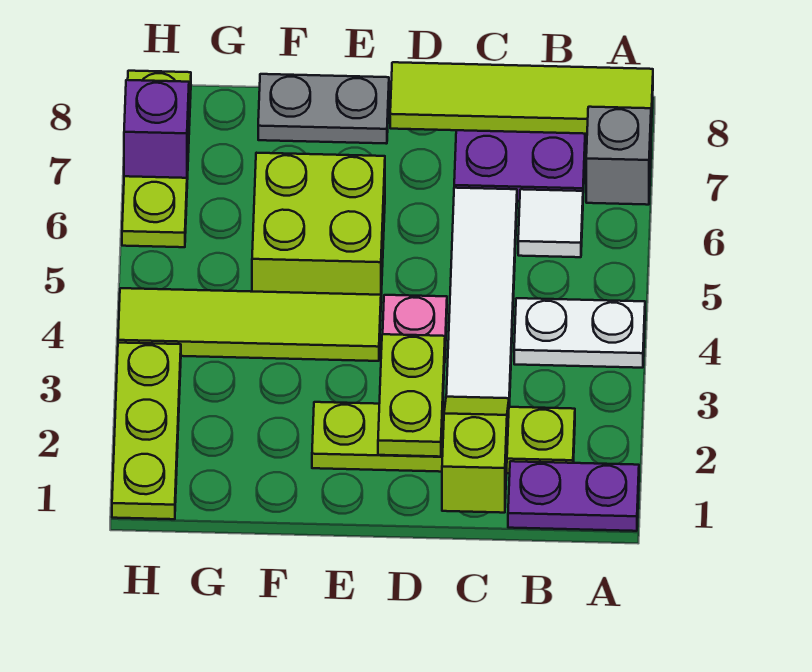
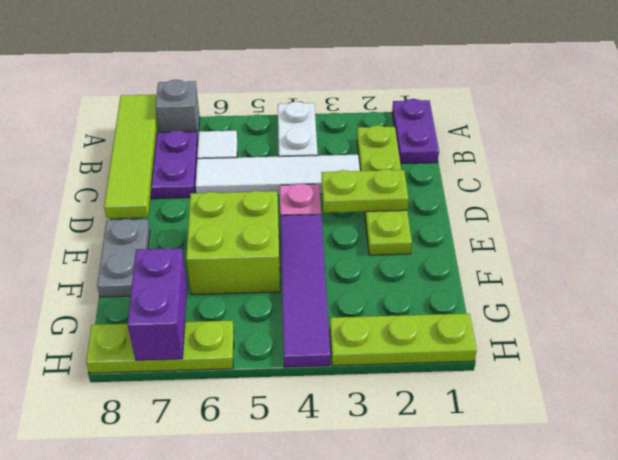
lime 1x2 slope [442,397,509,513] -> none
lime 1x4 tile [118,288,381,361] -> purple 1x4 tile [280,215,330,367]
purple 1x1 brick [124,80,189,178] -> purple 1x2 brick [127,248,187,360]

